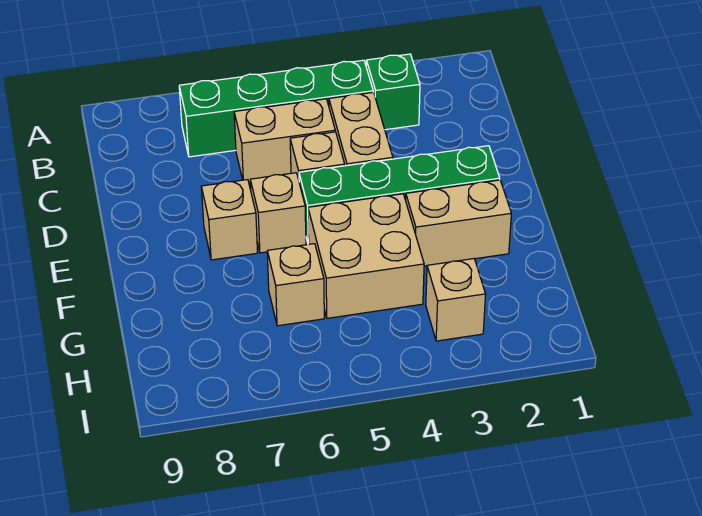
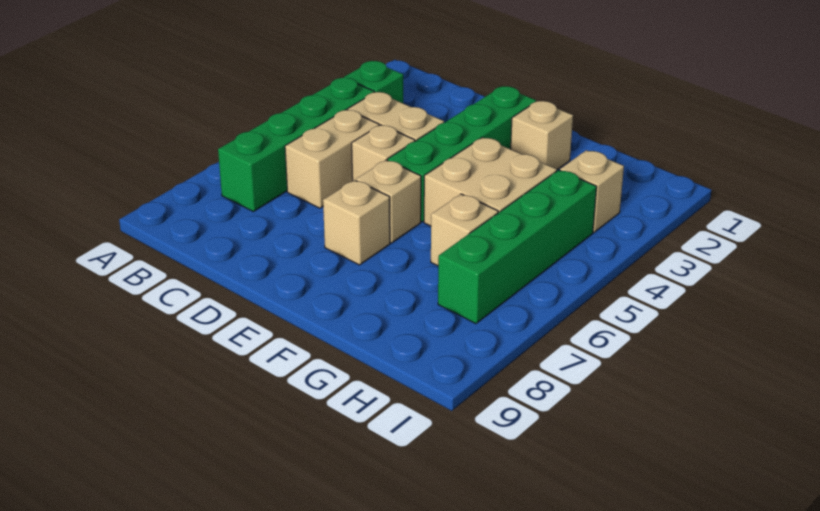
tan 1x2 brick [406,180,511,266] -> tan 1x1 brick [511,101,573,170]
none -> green 1x4 brick [438,170,597,324]

